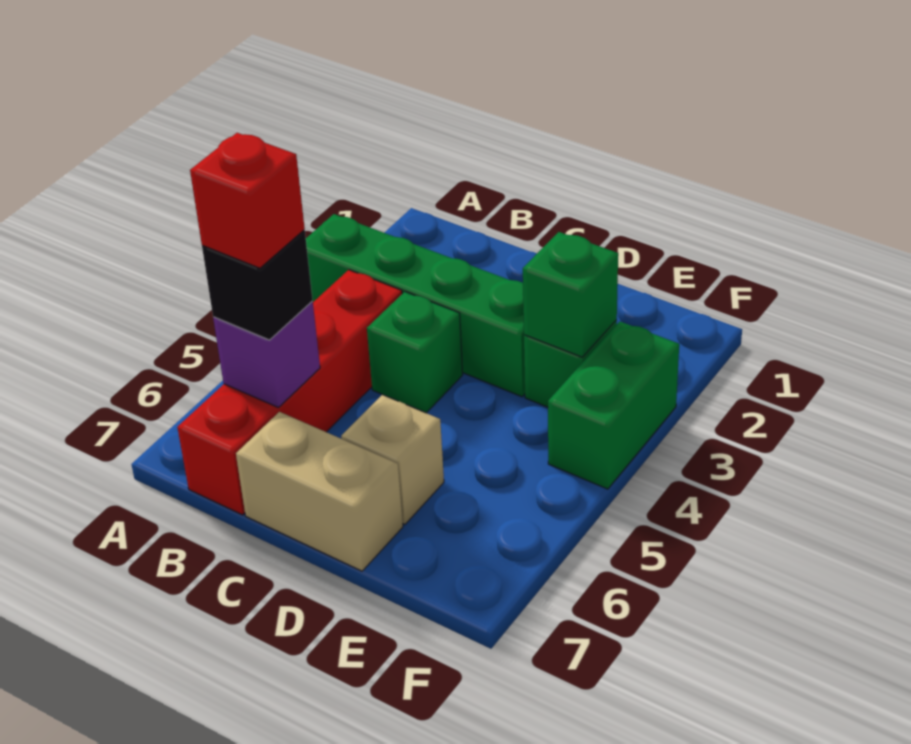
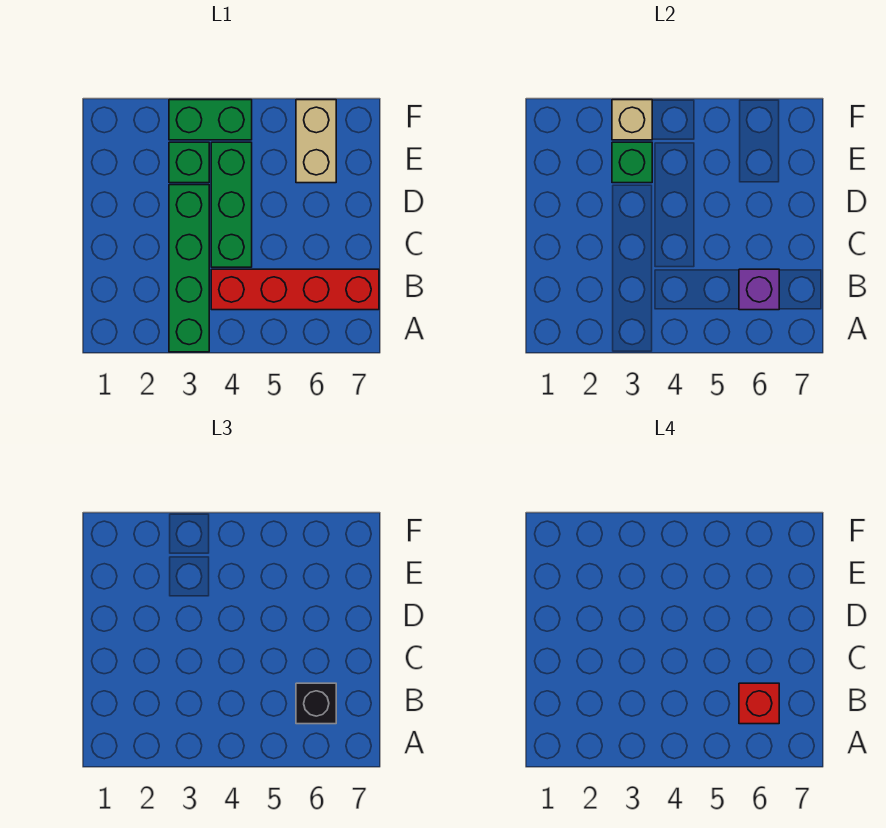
green 1x1 brick [367,292,463,413] -> green 1x3 brick [211,142,252,267]
tan 1x2 brick [236,412,403,571] -> tan 1x2 brick moved to [296,100,336,183]
tan 1x1 brick [341,395,444,524] -> tan 1x1 brick moved to [612,100,652,140]

